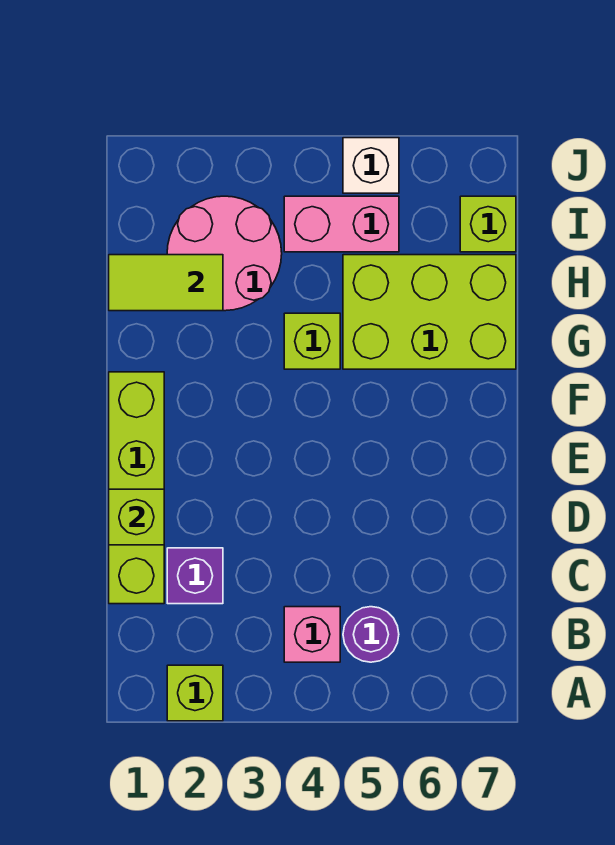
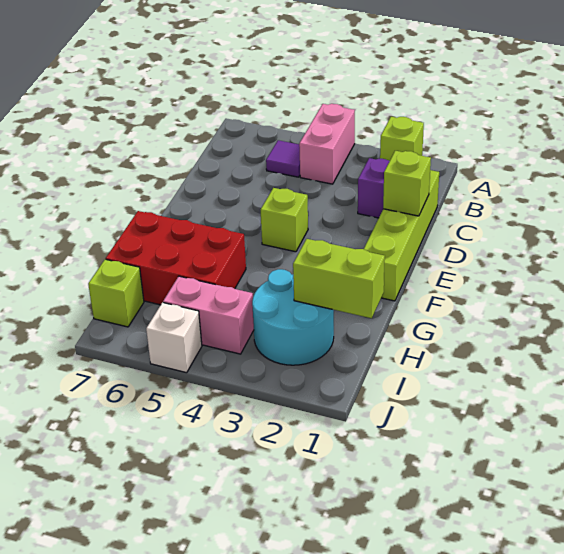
pink 1x1 brick [284,607,340,662] -> pink 1x2 brick [299,104,355,184]
purple 1x1 round brick [343,607,399,662] -> purple 1x1 tile [266,140,300,177]
lime 1x1 brick [284,313,340,369] -> lime 1x1 brick moved to [261,188,308,252]
lime 2x3 brick [343,255,516,369] -> red 2x3 brick [106,211,246,305]
lime 1x2 tile [109,255,223,311] -> lime 1x2 brick [293,239,385,318]
pink 2x2 round brick [167,196,282,311] -> cyan 2x2 round brick [252,269,334,365]

